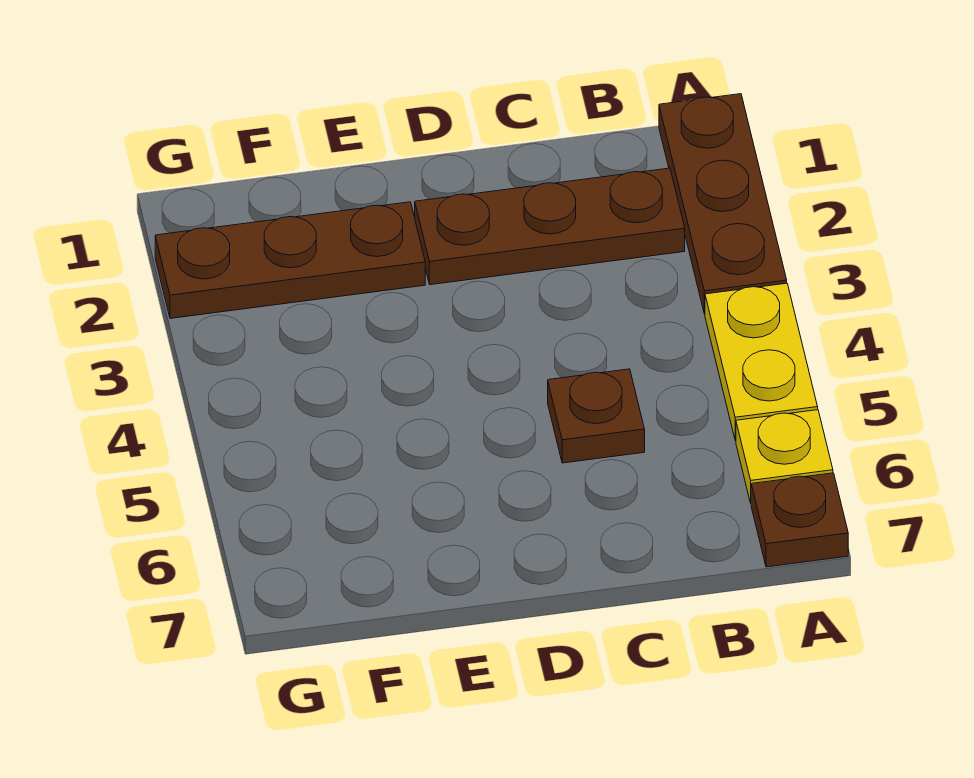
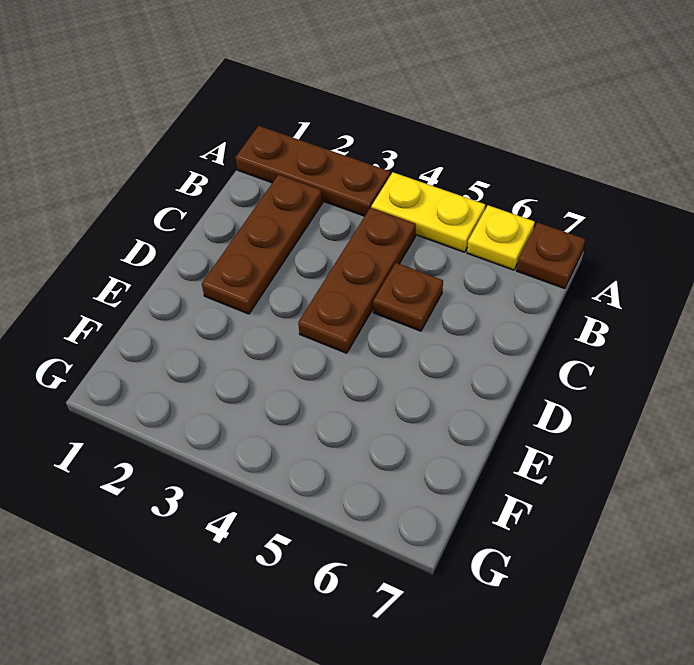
brown 1x3 plate [155,202,425,318] -> brown 1x3 plate moved to [298,208,416,353]

